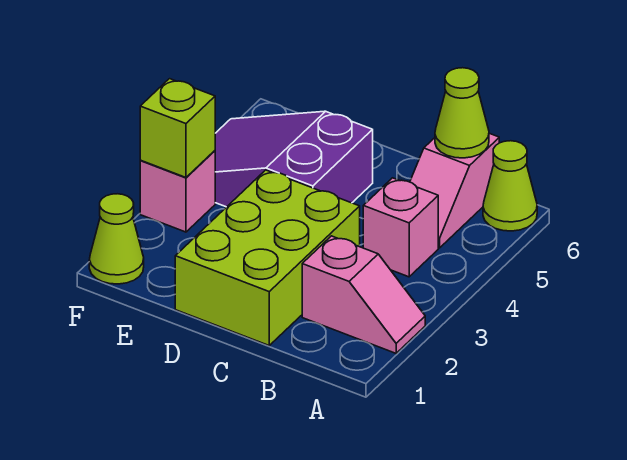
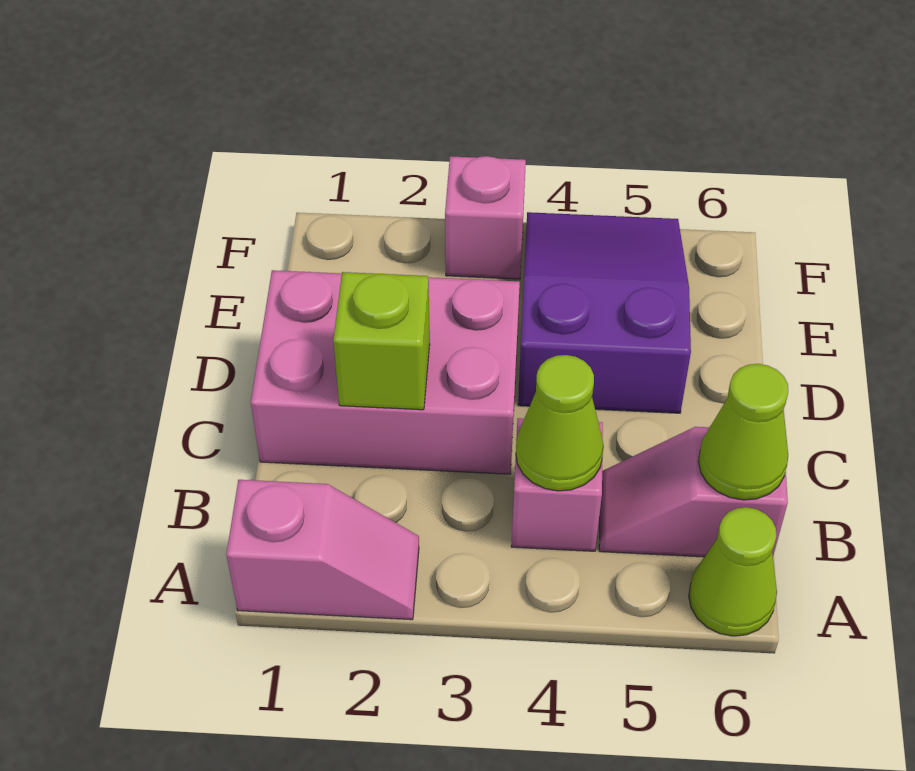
pink 1x2 slope [302,236,425,353] -> pink 1x2 slope turned to [226,480,419,620]
lime 2x3 brick [175,170,360,345] -> pink 2x3 brick [251,270,520,474]
lime 1x1 cone [89,194,144,284] -> lime 1x1 cone moved to [516,355,604,491]
lime 1x1 brick [140,79,215,177] -> lime 1x1 brick moved to [333,272,430,410]

